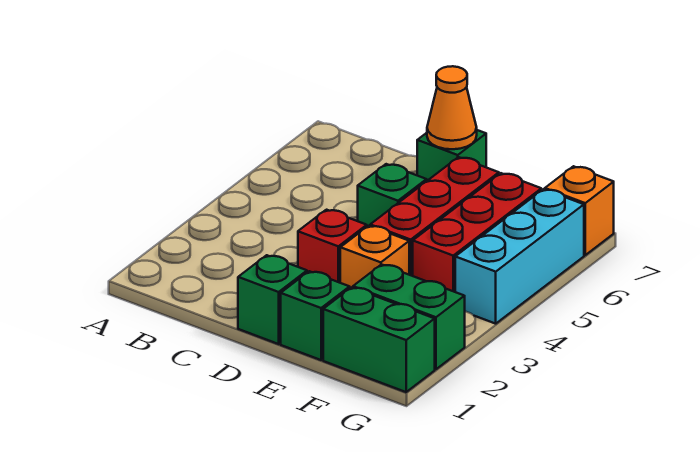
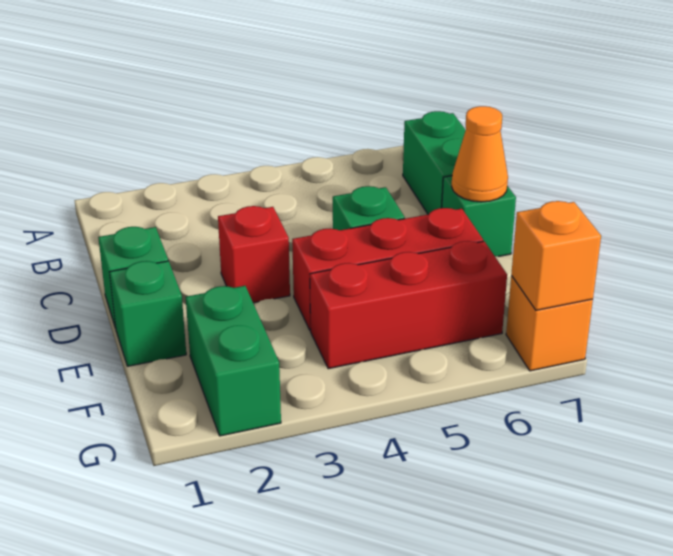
orange 1x1 brick [340,226,409,288] -> orange 1x1 brick moved to [511,201,601,310]
green 1x2 brick [323,287,435,392] -> green 1x2 brick moved to [403,111,466,215]
cyan 1x3 brick [455,189,584,324] -> none

